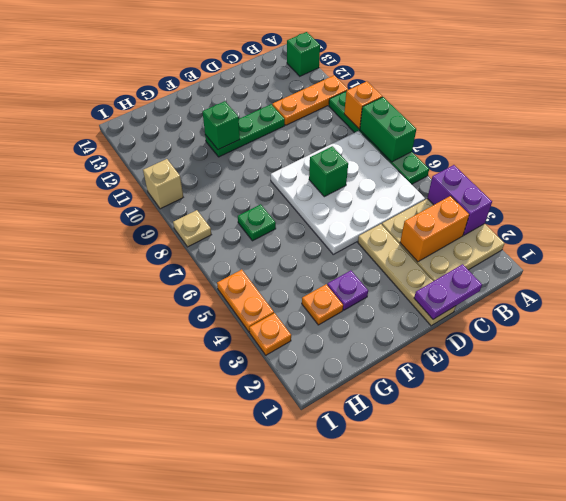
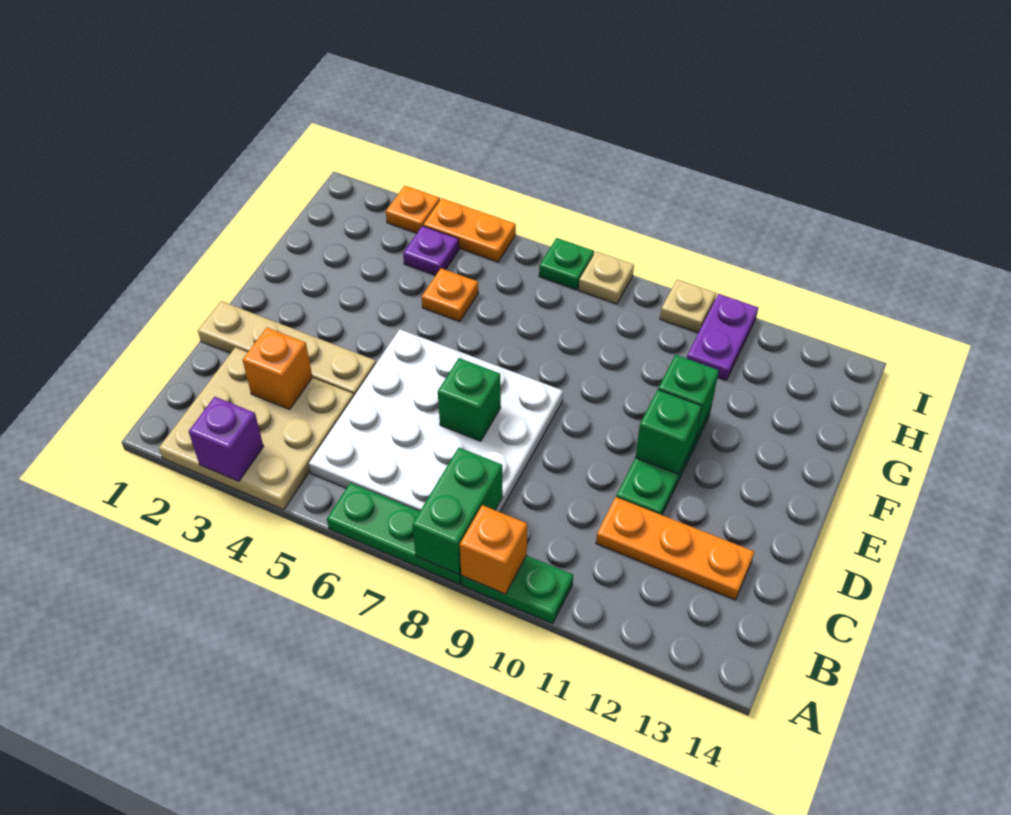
purple 1x2 brick [427,165,492,235] -> purple 1x1 brick [189,397,264,481]
green 1x2 brick [360,97,416,162] -> green 1x2 brick turned to [412,448,503,574]
orange 1x3 plate [272,75,348,125] -> orange 1x3 plate turned to [596,497,754,600]
green 1x1 brick [287,32,320,76] -> green 1x1 brick moved to [635,390,702,474]
orange 1x2 brick [400,196,469,262] -> orange 1x1 brick [243,328,312,409]
purple 1x2 plate [414,264,482,319] -> purple 1x2 plate moved to [687,294,758,380]
purple 1x1 plate [327,271,368,310] -> purple 1x1 plate moved to [403,226,459,276]
orange 1x1 plate [302,284,343,325] -> orange 1x1 plate moved to [422,268,478,322]
green 1x1 plate [238,204,276,241] -> green 1x1 plate moved to [539,238,594,290]
tan 1x1 brick [143,159,183,209] -> tan 1x1 plate [660,280,716,333]

